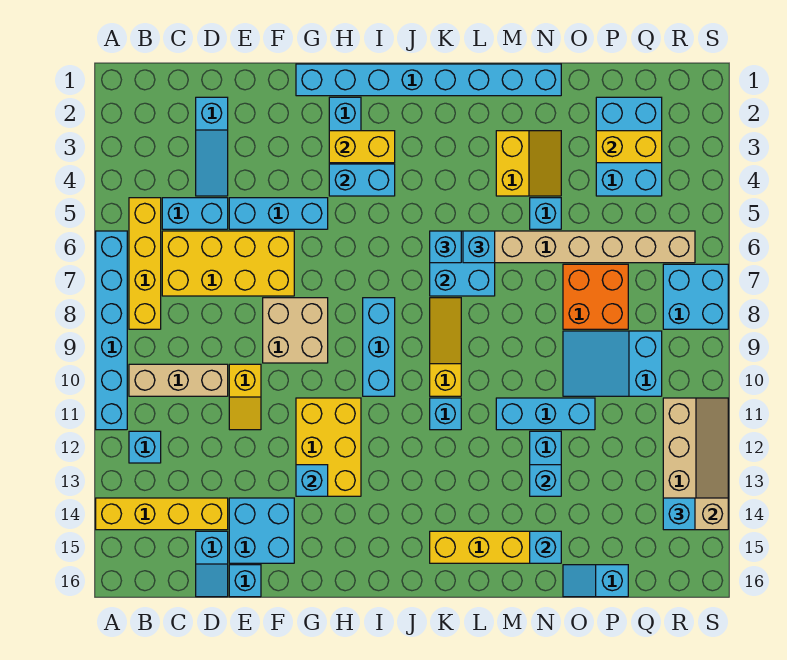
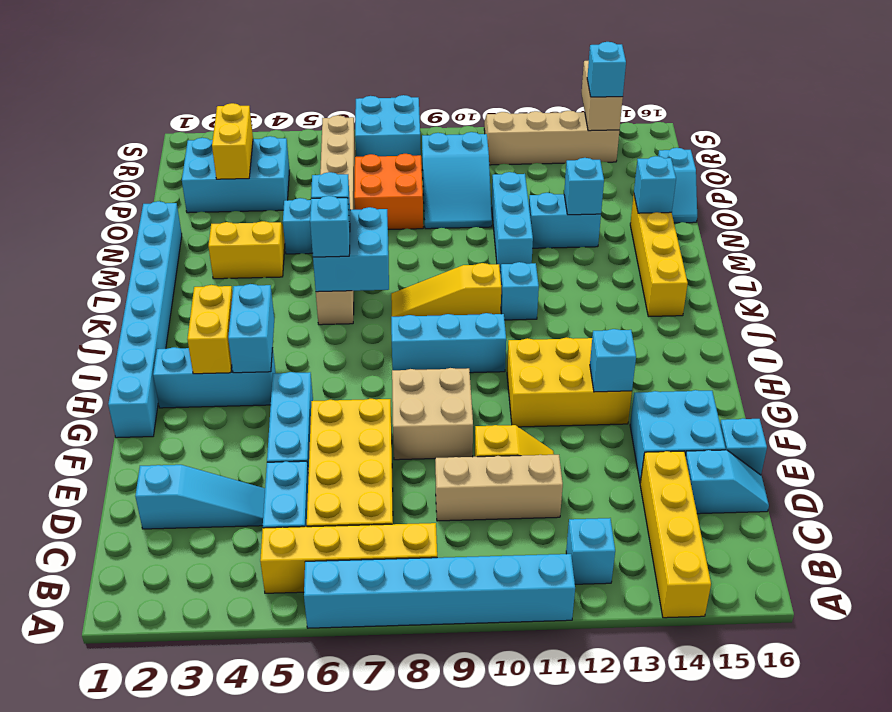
tan 1x3 brick [129,364,228,396] -> tan 1x3 brick turned to [435,455,563,521]

